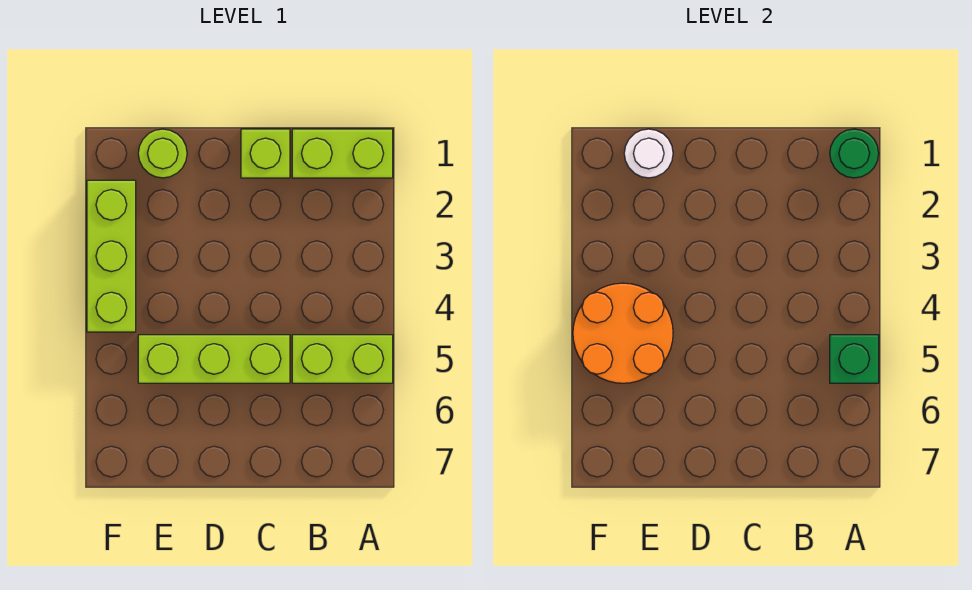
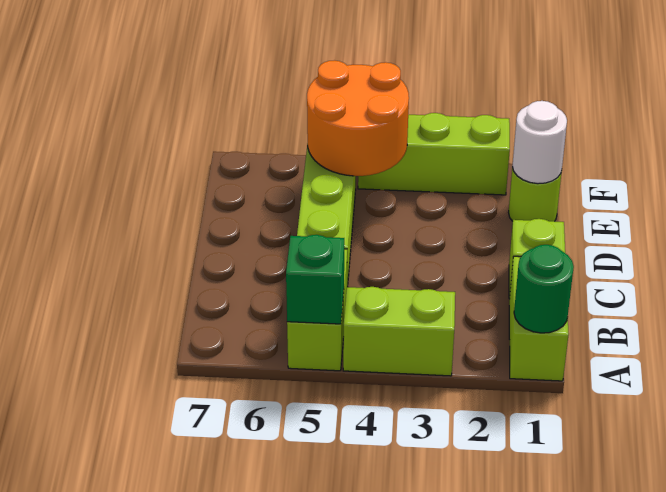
none -> lime 1x2 brick [343,287,455,376]

